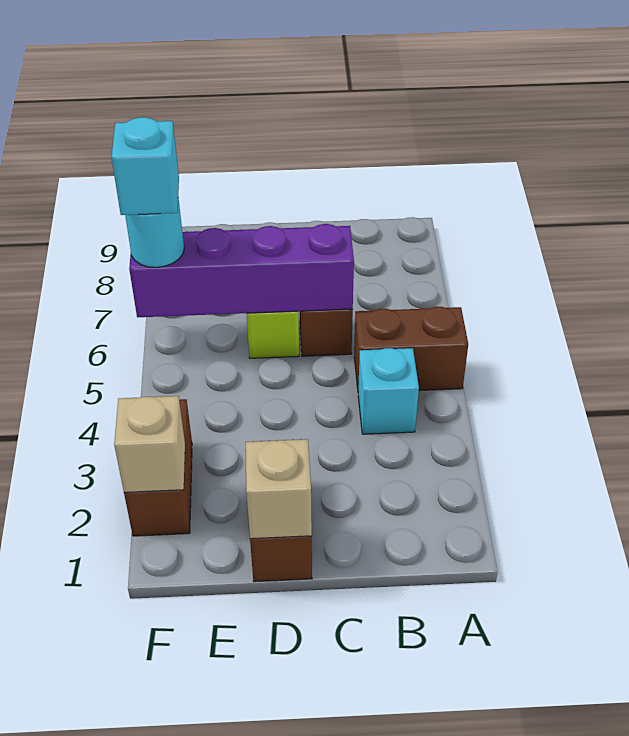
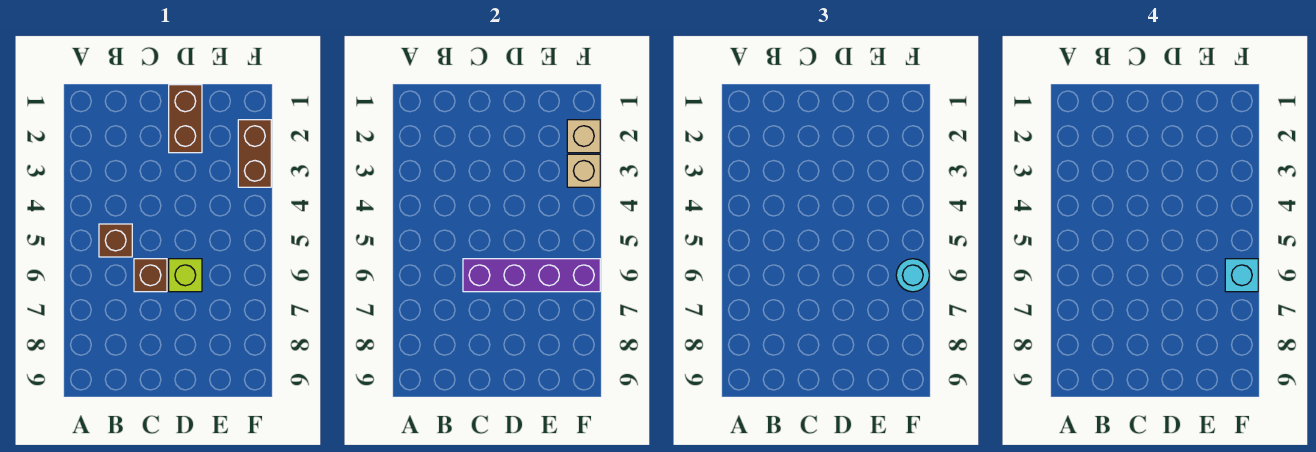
brown 1x2 brick [354,307,468,391] -> brown 1x1 brick [99,224,132,257]
cyan 1x1 brick [358,348,419,434] -> none
tan 1x1 brick [246,439,312,539] -> tan 1x1 brick moved to [567,154,600,187]

